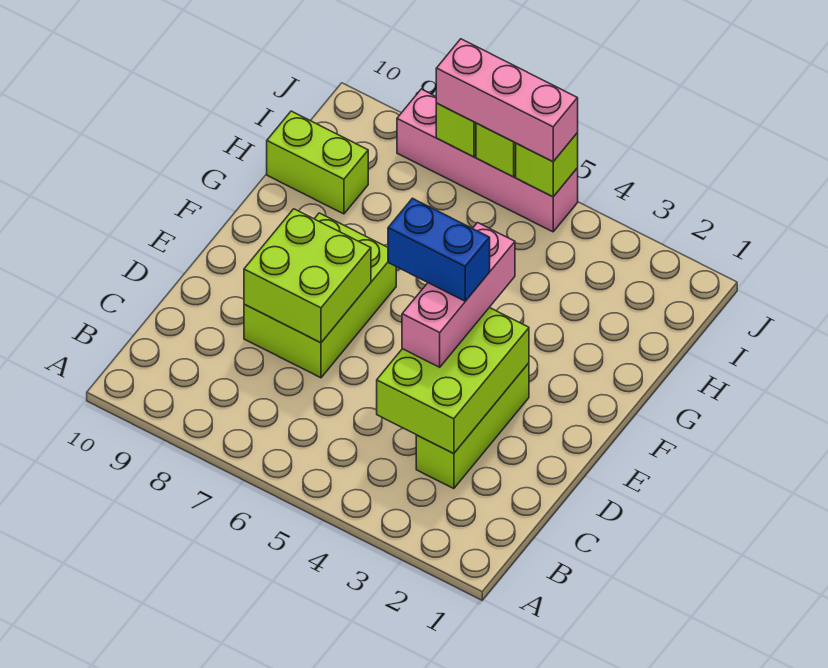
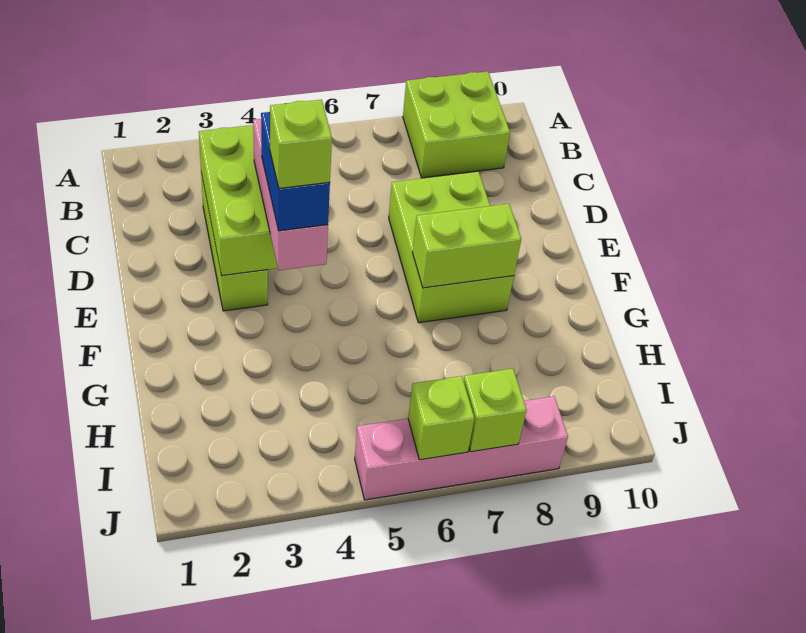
lime 2x2 brick [244,209,371,343] -> lime 2x2 brick moved to [403,72,510,178]
blue 1x2 brick [388,198,490,301] -> blue 1x2 brick turned to [261,112,330,231]
lime 1x2 brick [267,111,368,214] -> lime 1x2 brick moved to [412,204,521,288]
lime 1x1 brick [516,133,578,197] -> lime 1x1 brick moved to [270,100,332,188]
pink 1x3 brick [436,39,578,162] -> none

